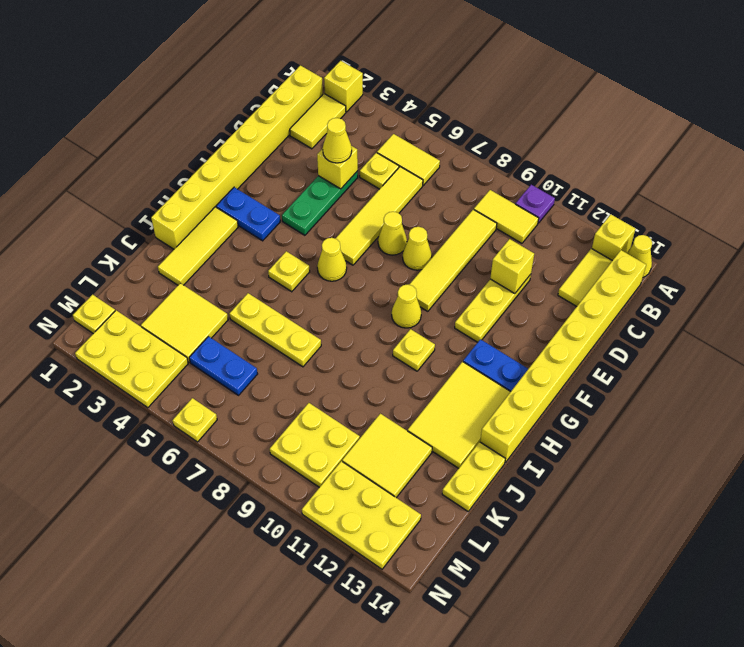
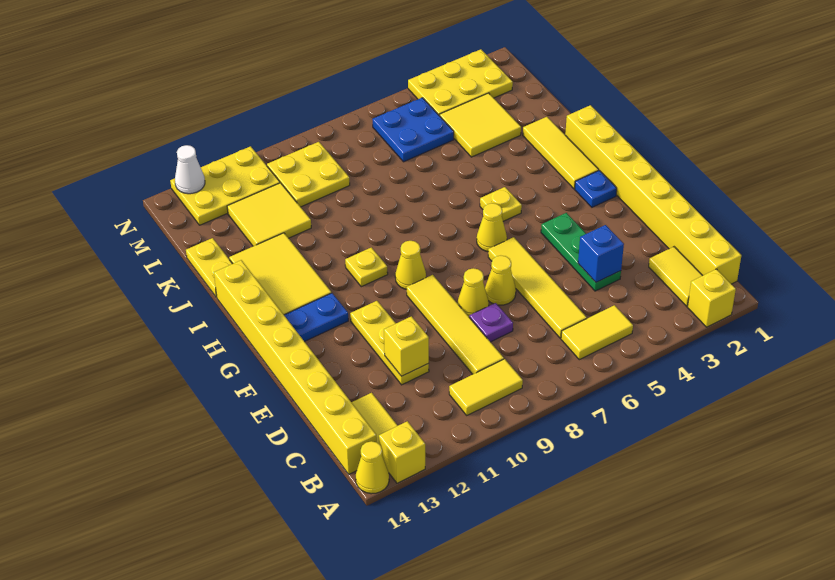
purple 1x1 plate [516,185,555,223] -> purple 1x1 plate moved to [469,303,513,342]
yellow 1x1 plate [360,153,399,189] -> none
yellow 1x1 brick [317,146,358,189] -> blue 1x1 brick [578,225,624,282]
yellow 1x1 cone [323,118,352,163] -> none
blue 1x2 plate [216,187,280,241] -> blue 1x1 plate [575,170,617,207]
yellow 1x3 plate [230,293,321,367] -> none
blue 1x2 plate [189,337,257,395] -> blue 2x2 plate [372,98,454,162]
yellow 1x1 plate [73,295,115,334] -> none
yellow 1x1 plate [172,398,217,442] -> none
none -> white 1x1 cone [175,145,205,194]

